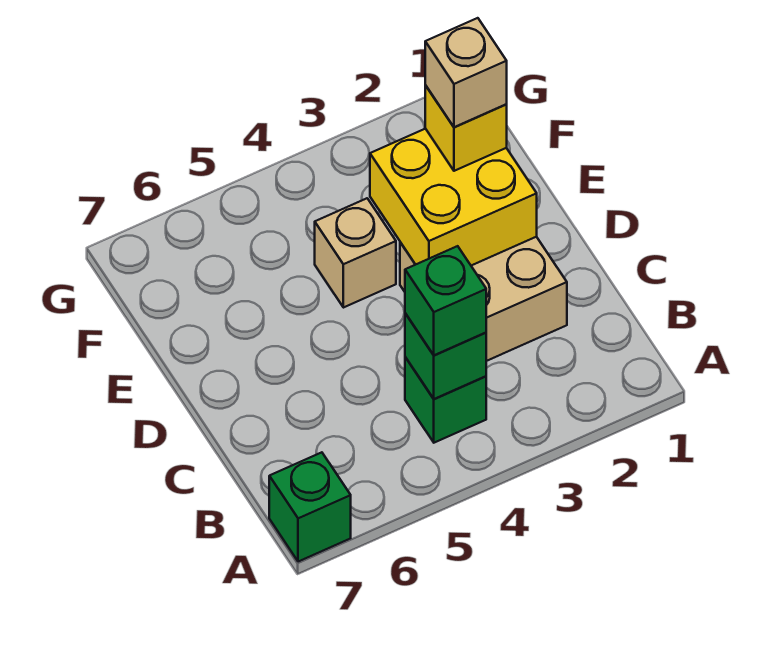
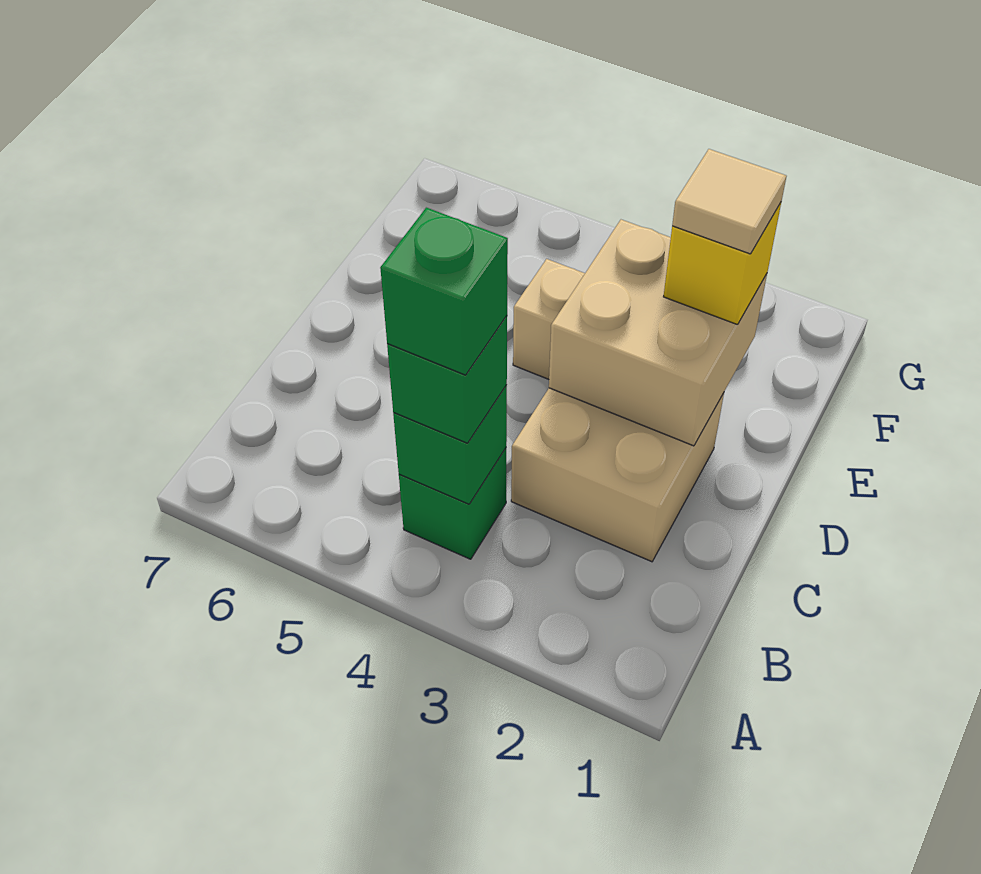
green 1x1 brick [269,452,351,562] -> green 1x1 brick moved to [380,208,508,375]
yellow 2x2 brick [370,129,537,266] -> tan 2x2 brick [549,220,767,446]
tan 1x1 brick [425,18,507,127] -> tan 1x1 tile [672,149,787,254]

